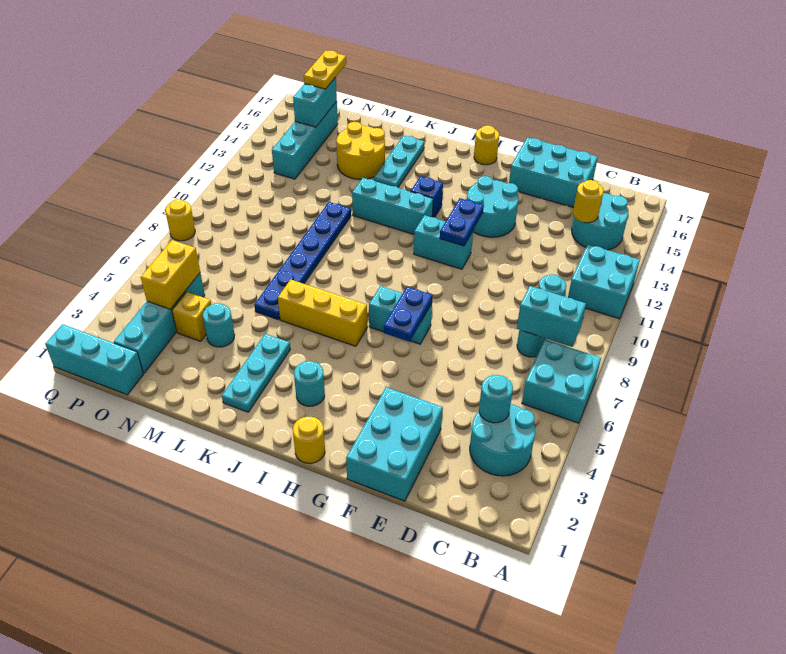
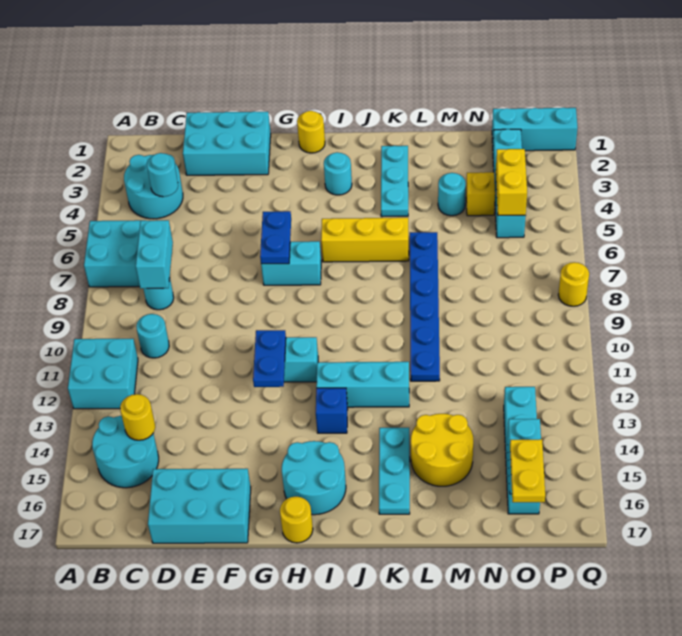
cyan 1x2 brick [517,286,586,347] -> cyan 1x2 brick turned to [136,220,173,289]
cyan 2x3 brick [346,387,443,501] -> cyan 2x3 brick turned to [183,111,271,175]
cyan 2x2 round brick [467,176,519,237] -> cyan 2x2 round brick moved to [282,441,346,515]

